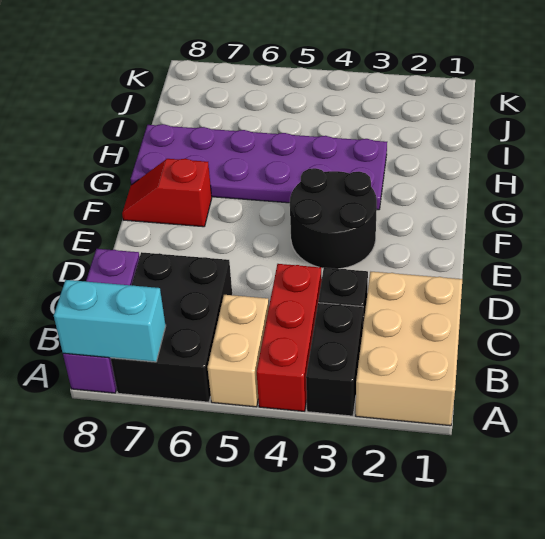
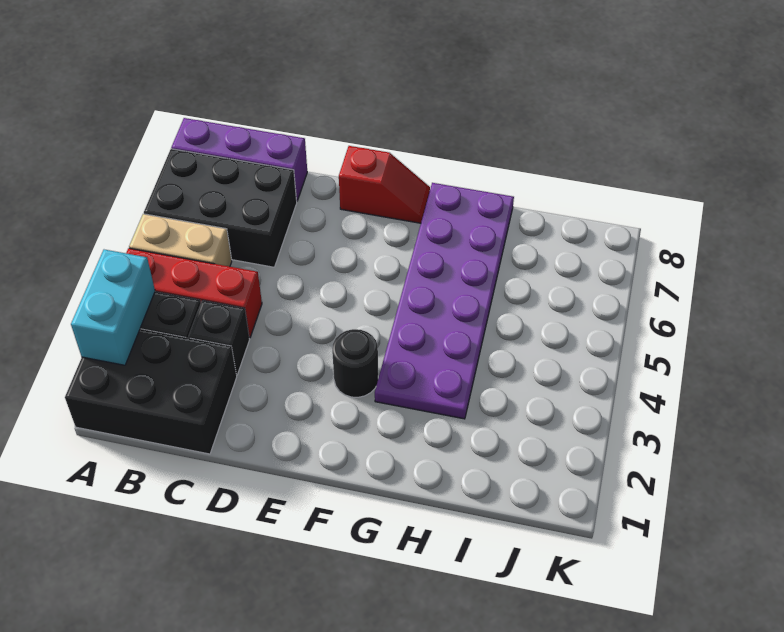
tan 2x3 brick [356,272,462,426] -> black 2x3 brick [65,329,237,454]
cyan 1x2 brick [54,280,166,362] -> cyan 1x2 brick moved to [71,250,155,365]
black 2x2 round brick [290,168,377,269] -> black 1x1 round brick [332,329,378,397]
red 1x2 slope [122,159,212,227] -> red 1x2 slope turned to [339,146,430,223]

